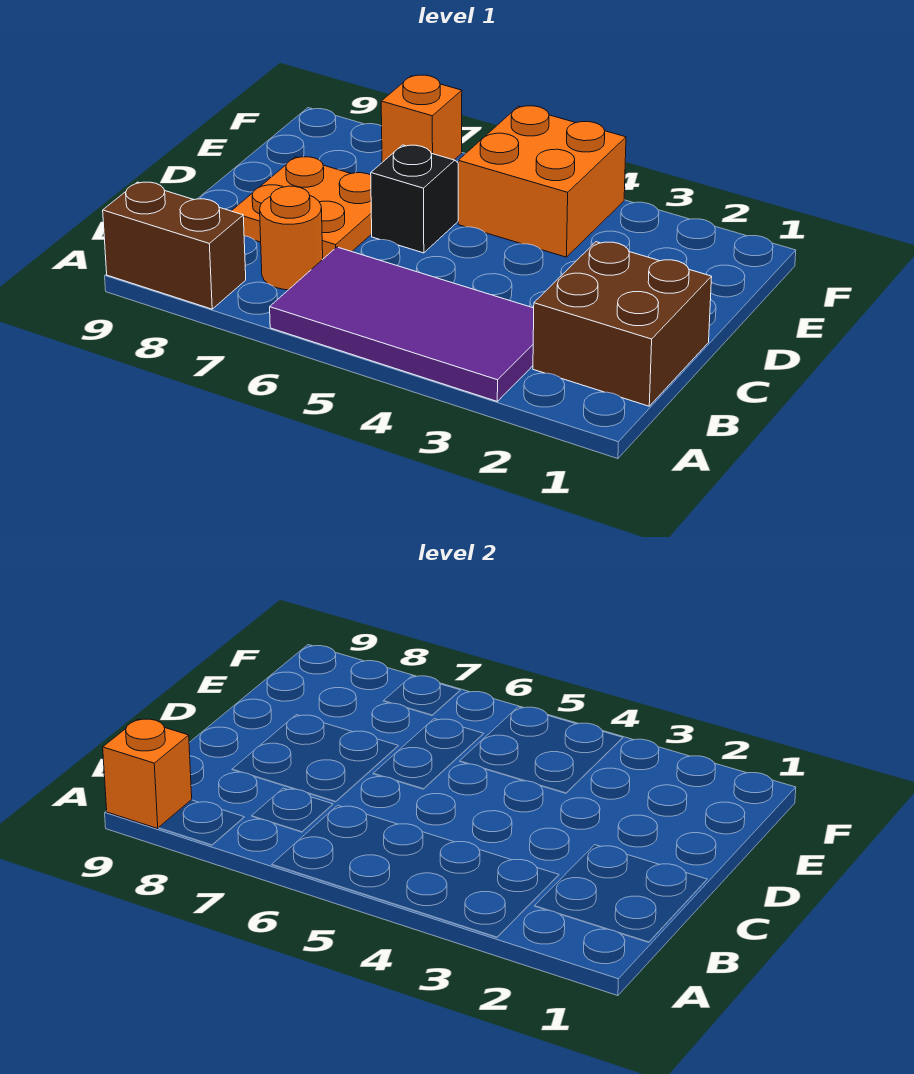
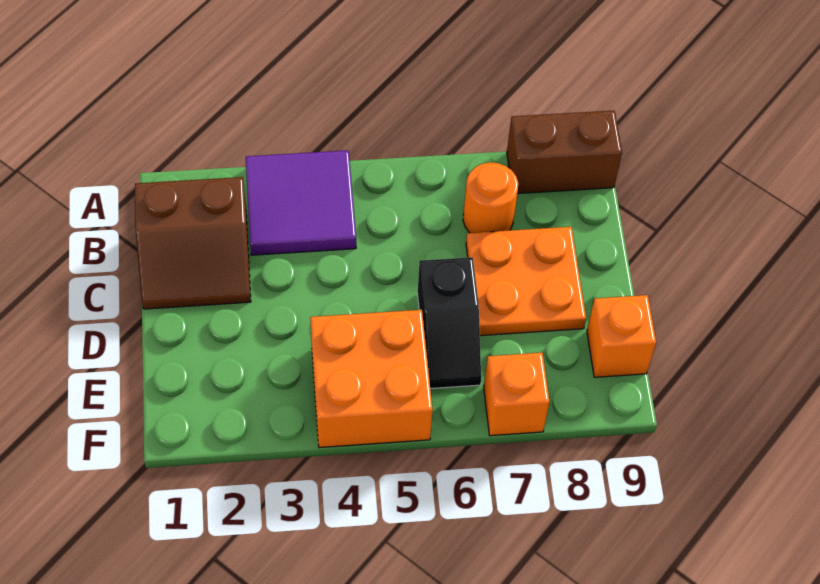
purple 2x4 tile [270,247,534,401] -> purple 2x2 tile [246,150,356,255]
orange 1x1 brick [103,719,192,829] -> orange 1x1 brick moved to [587,295,656,377]
brown 2x2 brick [533,242,712,406] -> brown 2x2 slope [135,177,251,309]

